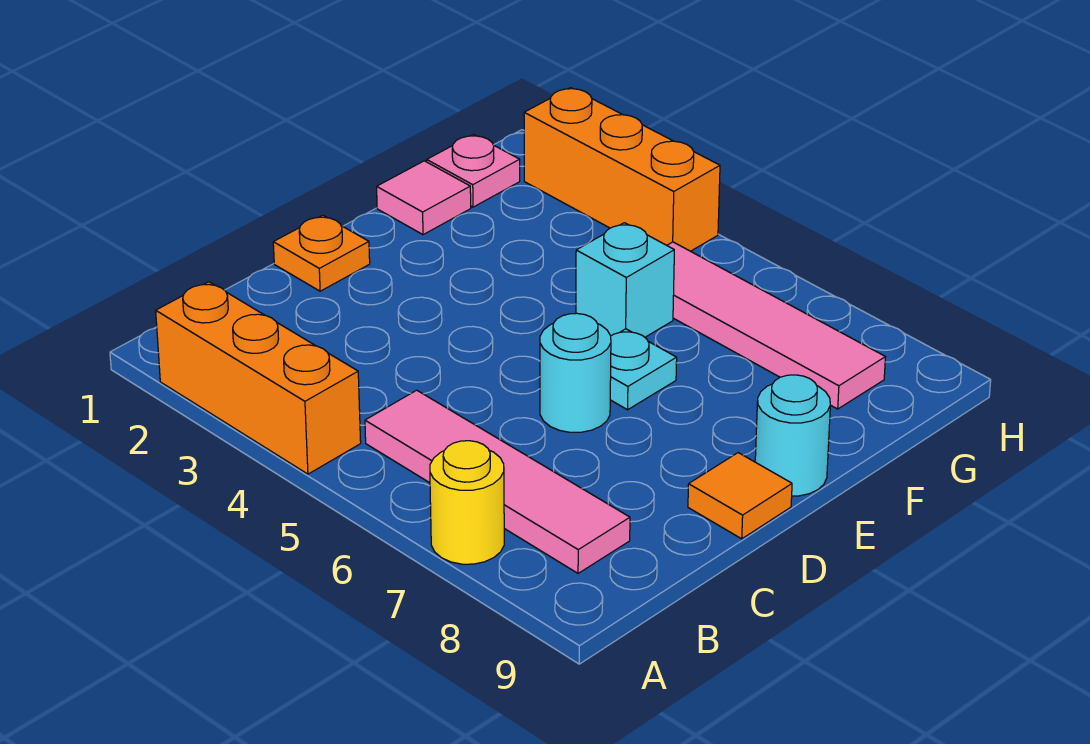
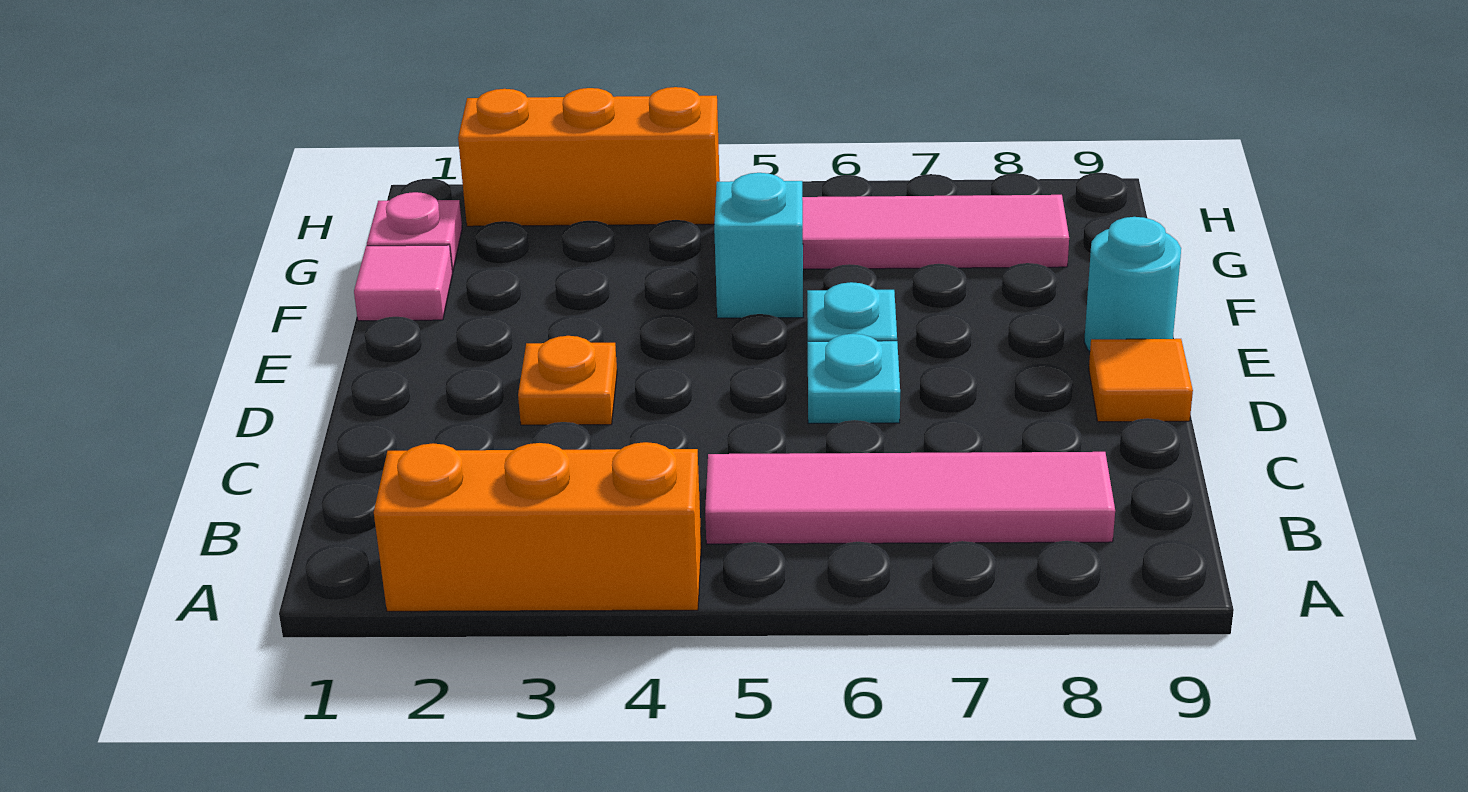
yellow 1x1 round brick [430,441,504,564] -> none
orange 1x1 plate [273,215,370,291] -> orange 1x1 plate moved to [518,336,617,425]
cyan 1x1 round brick [540,313,611,432] -> cyan 1x1 plate [808,334,900,423]

